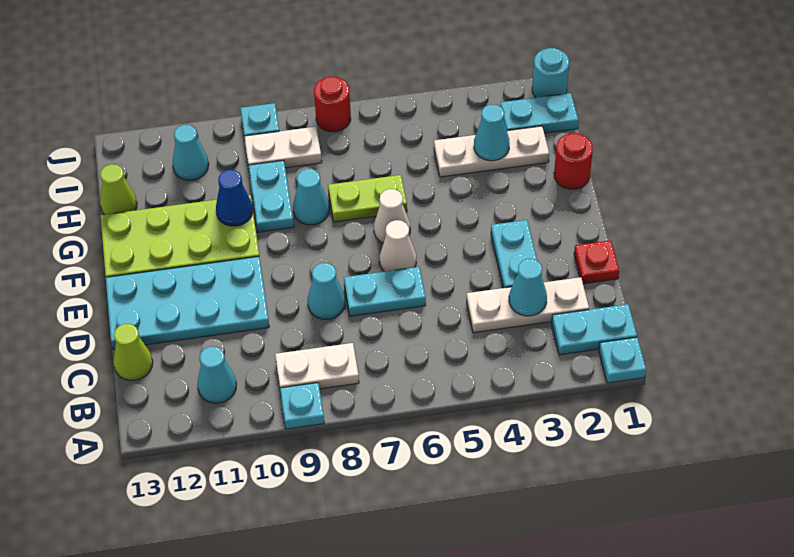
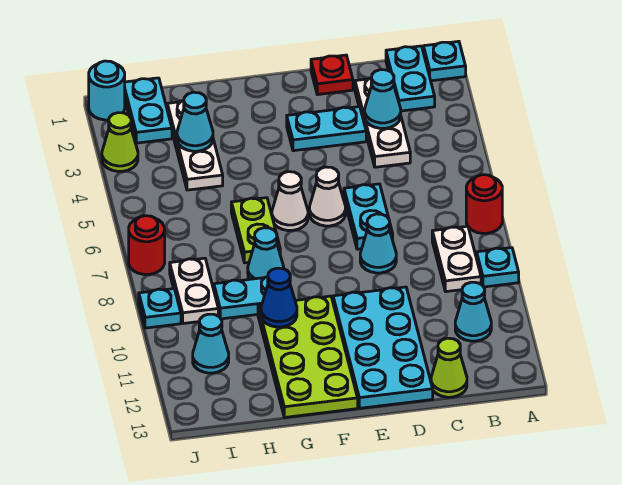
red 1x1 round brick [554,133,593,189] -> red 1x1 round brick moved to [466,175,502,233]
lime 1x1 cone [100,164,137,215] -> lime 1x1 cone moved to [102,113,138,171]

